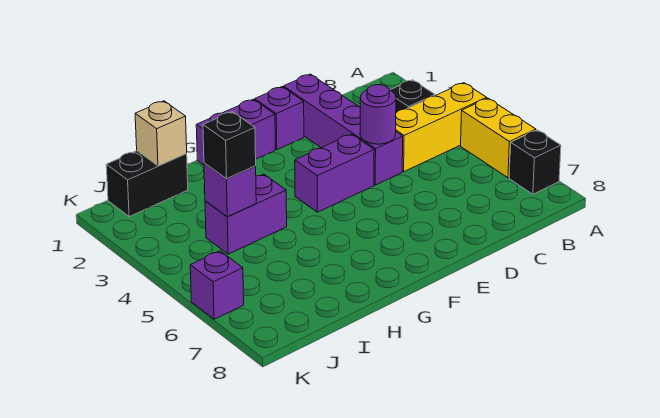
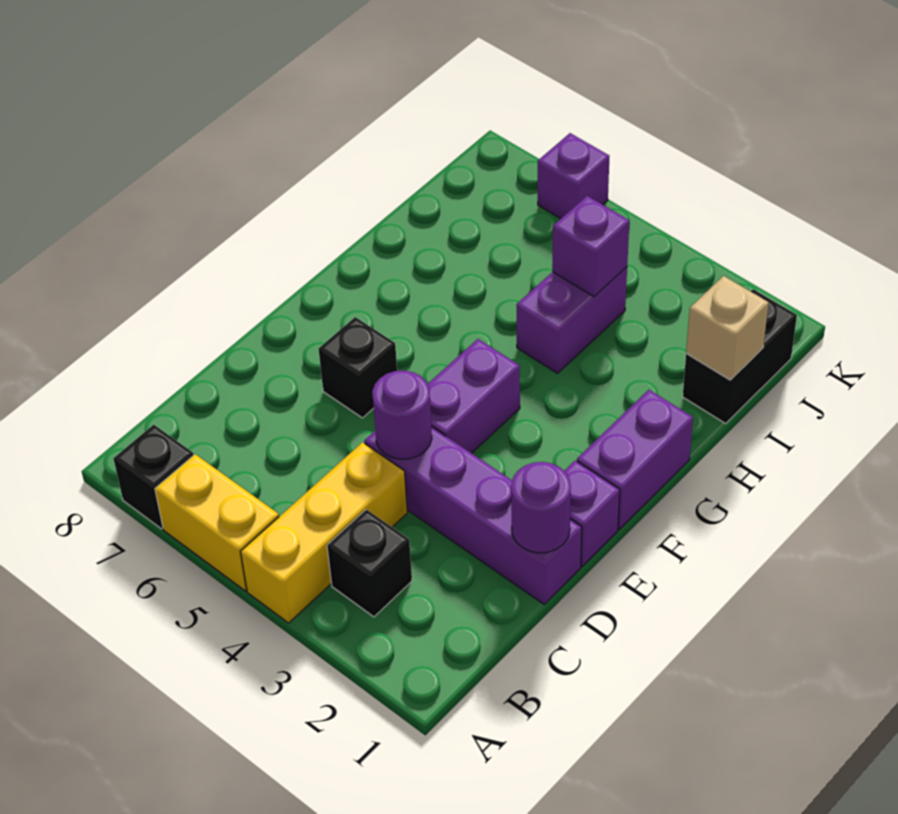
none -> purple 1x1 round brick [511,462,571,553]
black 1x1 brick [203,112,256,179] -> black 1x1 brick moved to [319,317,397,418]

